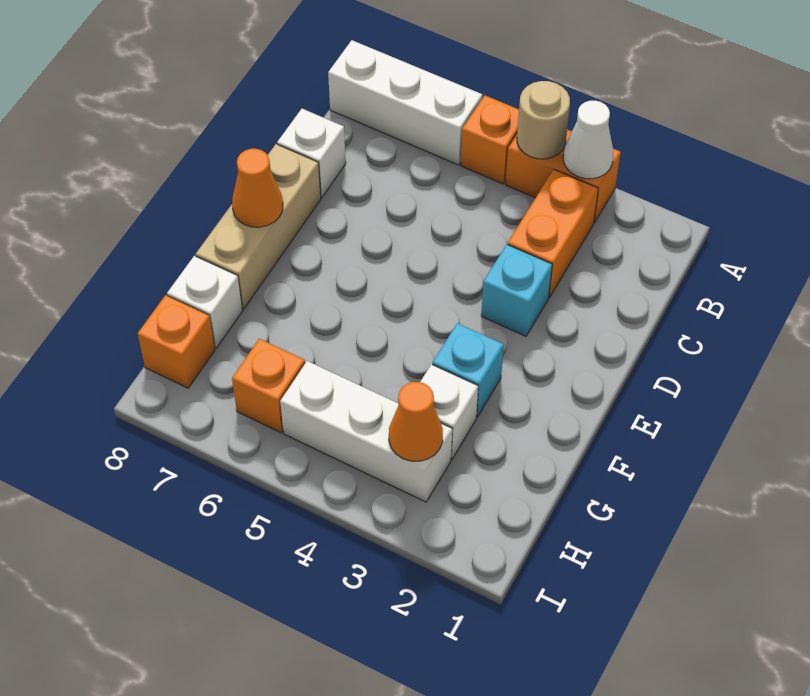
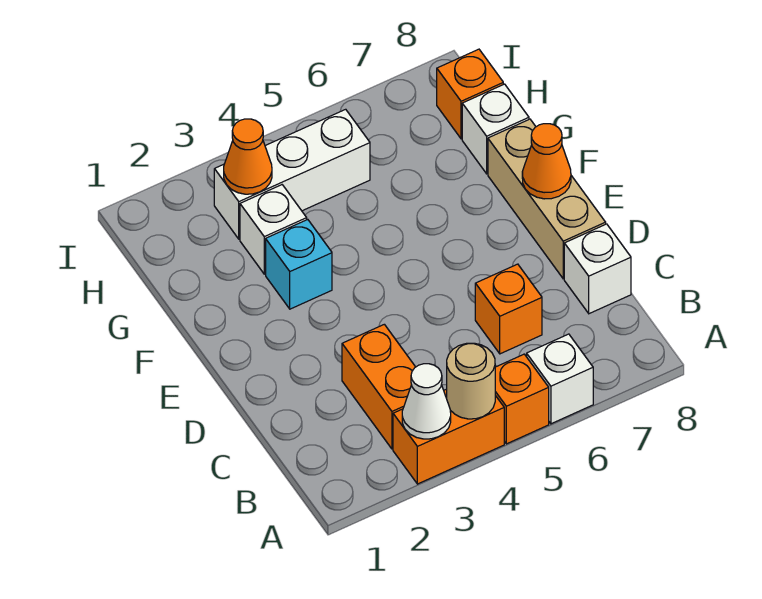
white 1x3 brick [328,40,482,165] -> white 1x1 brick [527,334,593,424]
cyan 1x1 brick [481,244,552,336] -> none
orange 1x1 brick [232,339,305,433] -> orange 1x1 brick moved to [475,264,542,354]

